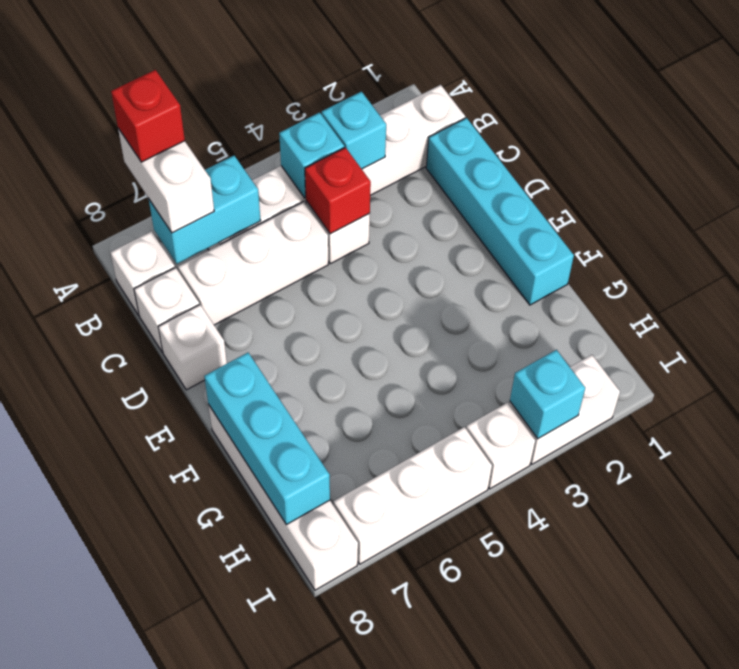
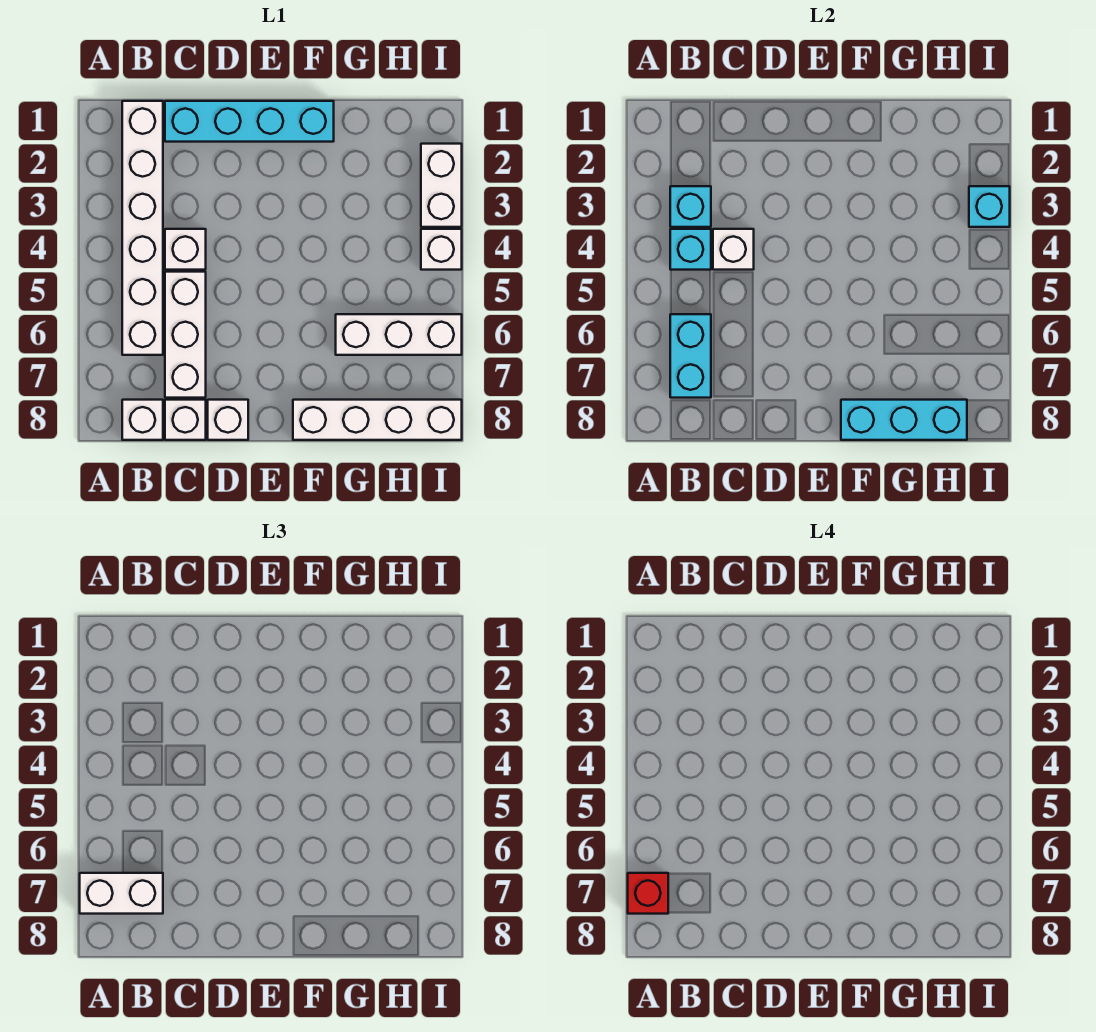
red 1x1 brick [305,148,371,234] -> white 1x1 brick [713,229,754,270]
white 1x3 brick [333,427,492,564] -> white 1x3 brick turned to [336,314,462,355]

